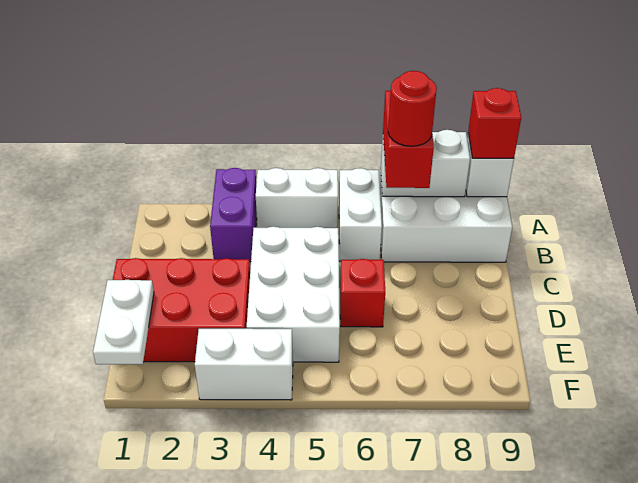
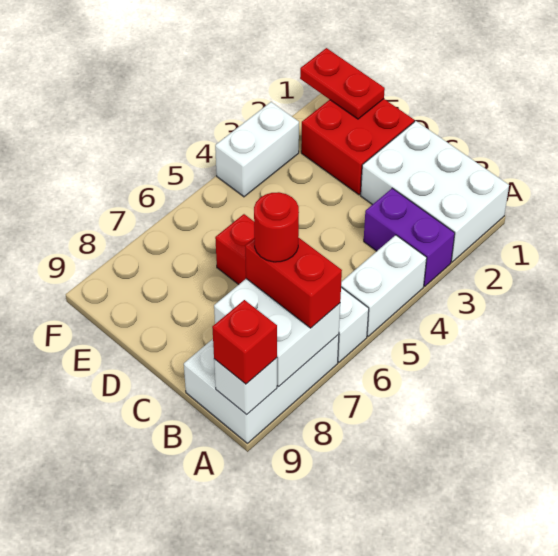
white 1x2 brick [381,130,470,197] -> white 2x2 brick [214,279,340,386]
white 2x3 brick [247,227,340,362] -> white 2x3 brick moved to [361,121,509,262]
red 2x3 brick [113,258,250,362] -> red 2x2 brick [301,99,414,195]
white 1x2 plate [93,280,154,364] -> red 1x2 plate [300,48,385,119]

